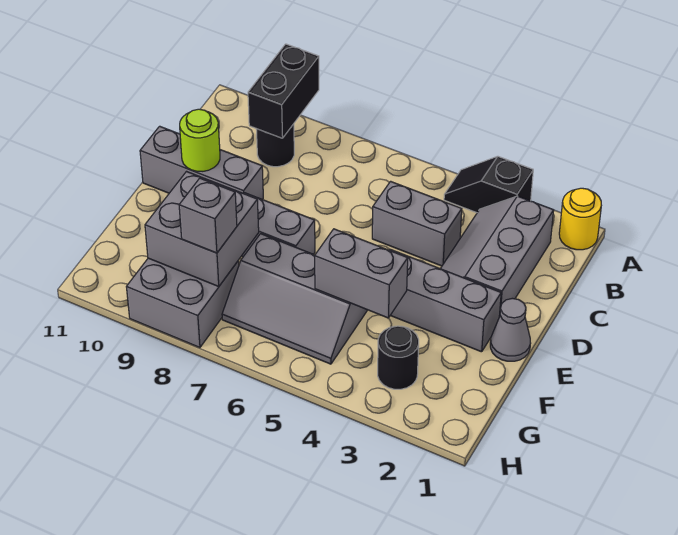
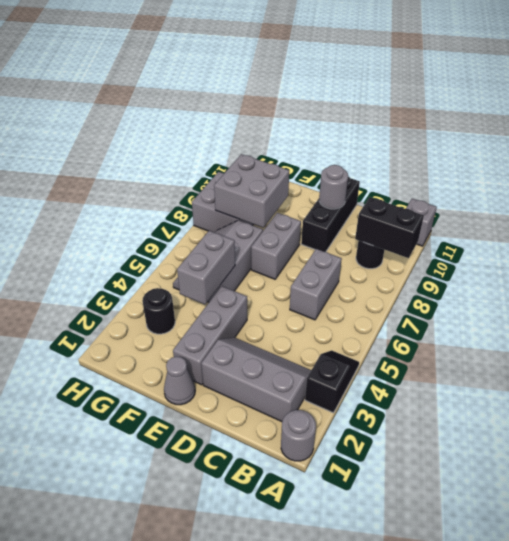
yellow 1x1 round brick [559,188,601,250] -> grey 1x1 round brick [281,410,316,461]
grey 1x2 brick [372,181,462,266] -> grey 1x2 brick moved to [290,249,342,320]
grey 1x3 brick [140,126,263,200] -> black 1x3 brick [301,177,360,252]
lime 1x1 round brick [180,109,220,171] -> grey 1x1 round brick [319,165,348,209]
grey 1x1 brick [179,178,237,253] -> grey 1x1 brick moved to [406,199,437,246]

